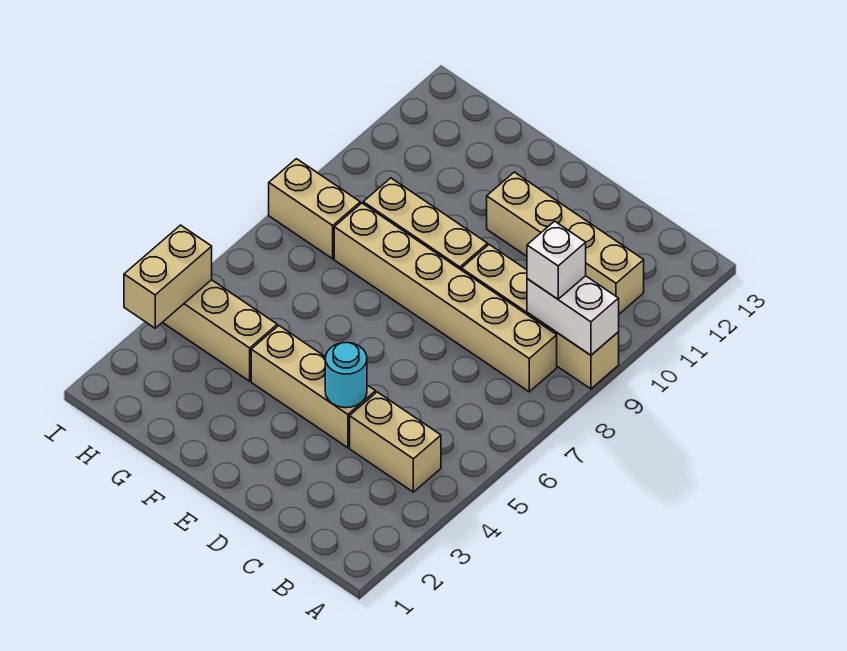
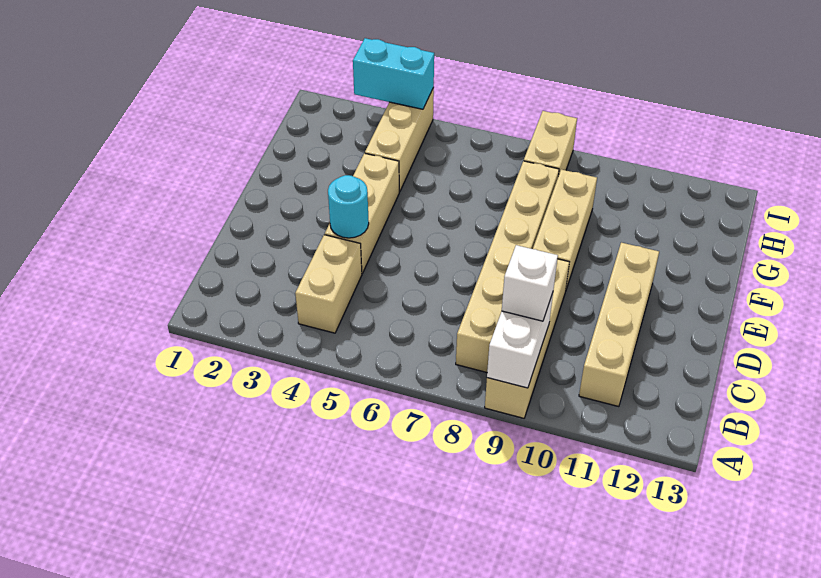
tan 1x2 brick [124,225,212,328] -> cyan 1x2 brick [353,38,434,109]

